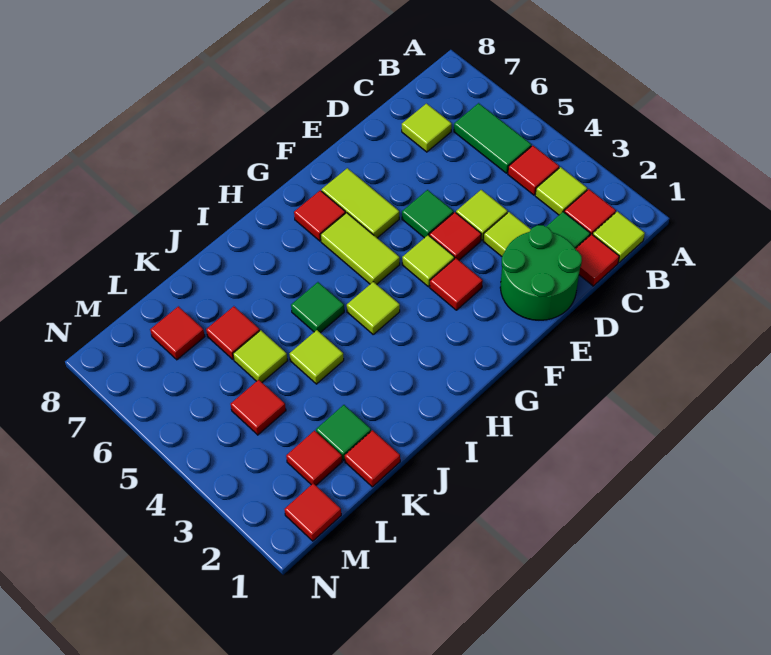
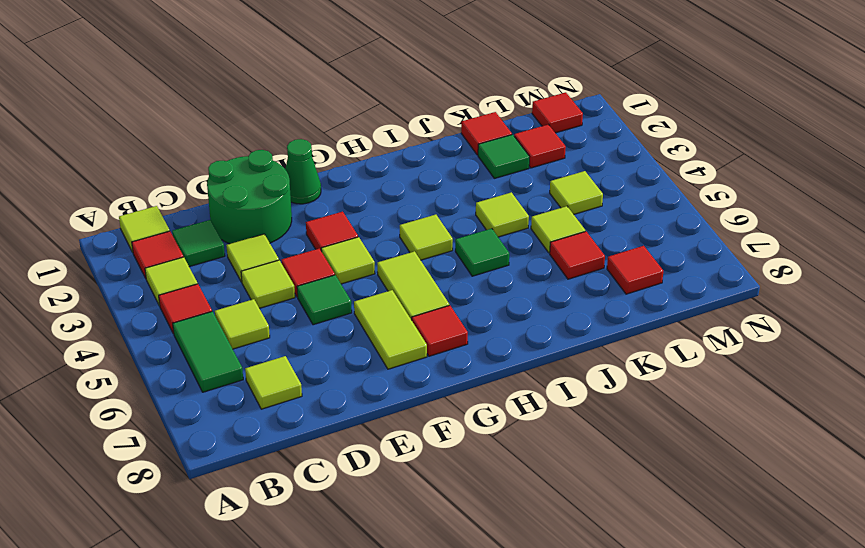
red 1x1 tile [576,234,619,286] -> none
none -> lime 1x1 tile [215,299,270,349]
none -> green 1x1 cone [285,139,321,204]
red 1x1 tile [231,380,286,435] -> lime 1x1 tile [550,171,603,214]

